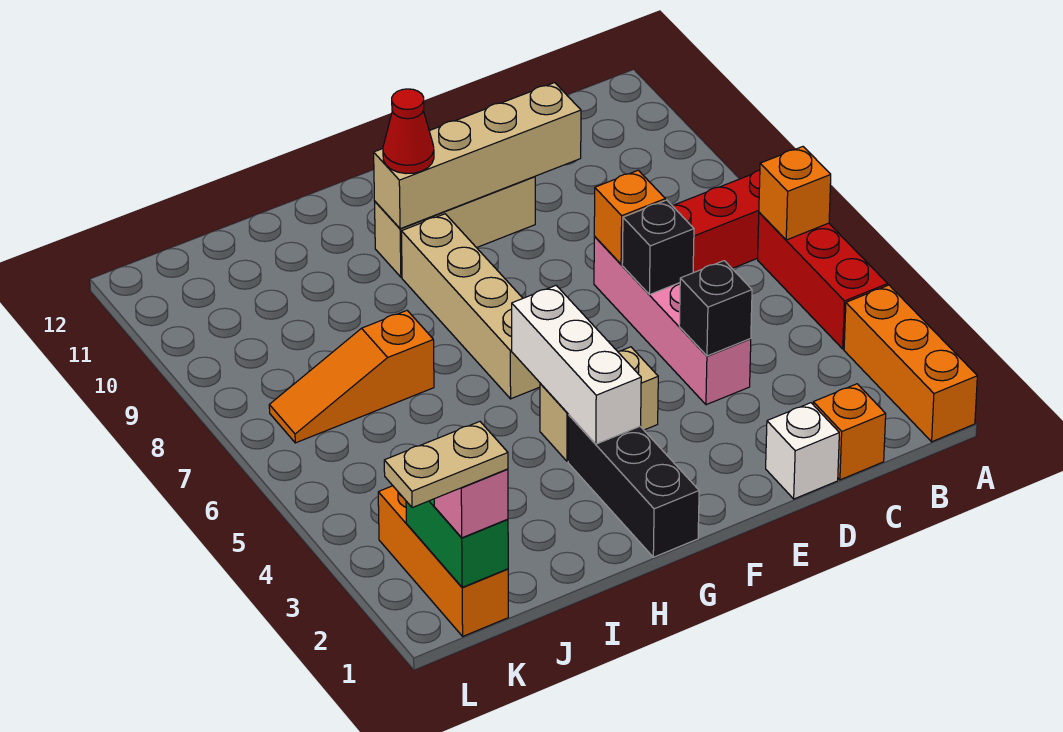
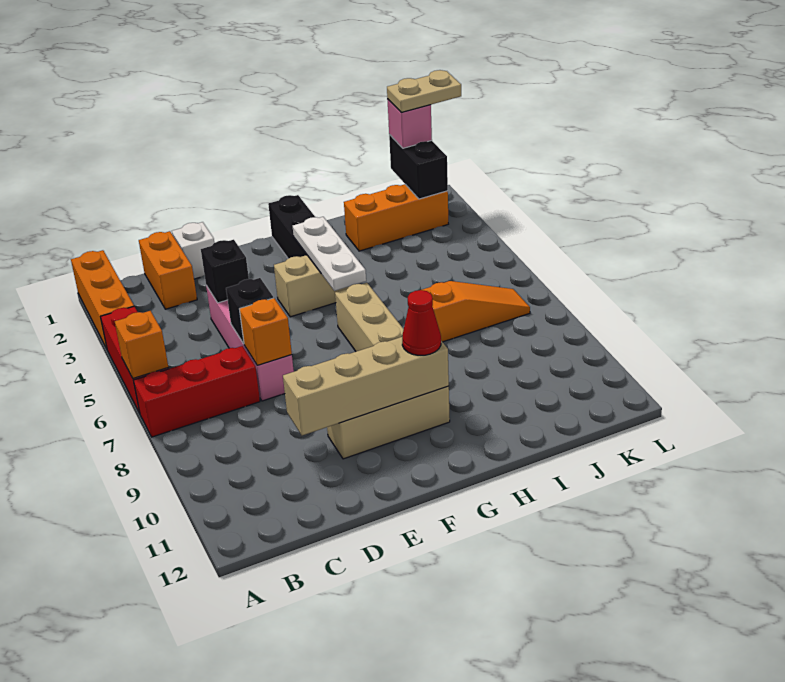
orange 1x1 brick [813,384,886,480] -> orange 1x2 brick [139,231,197,309]
white 1x3 brick [512,286,641,444] -> white 1x3 plate [293,217,366,291]
orange 1x3 brick [378,486,508,636] -> orange 1x3 brick turned to [344,184,448,251]
green 1x2 brick [406,499,508,587] -> black 1x2 brick [389,135,448,199]

